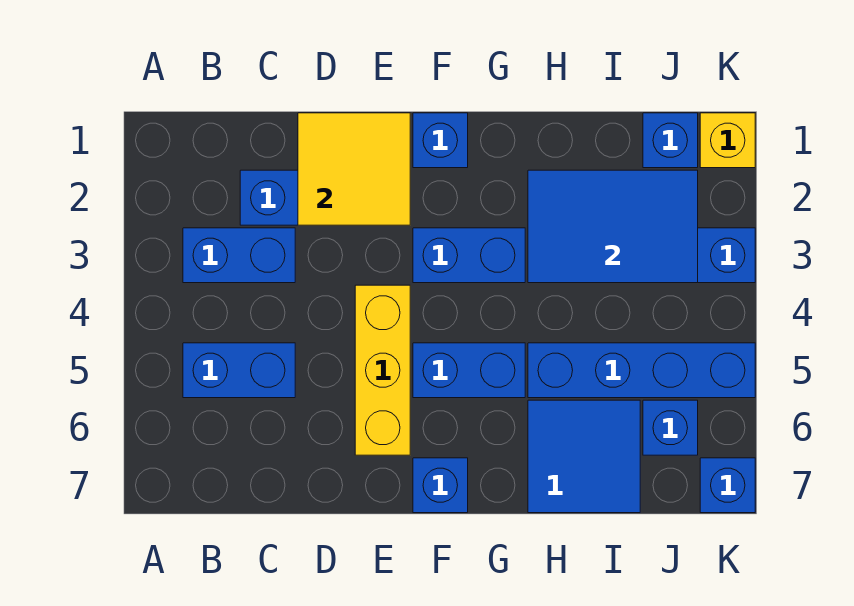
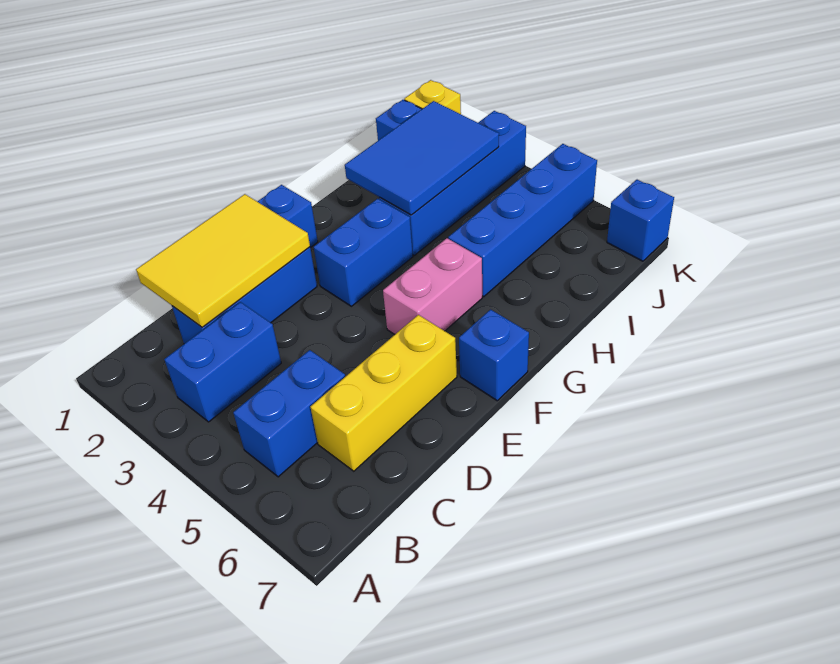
yellow 2x2 tile [298,113,410,225] -> yellow 2x3 tile [136,194,310,327]
yellow 1x3 brick [355,285,410,455] -> yellow 1x3 brick turned to [310,315,457,471]
blue 1x2 brick [413,343,525,398] -> pink 1x2 brick [383,238,482,334]
blue 2x2 tile [528,400,640,513] -> none
blue 1x1 brick [643,400,698,455] -> none

